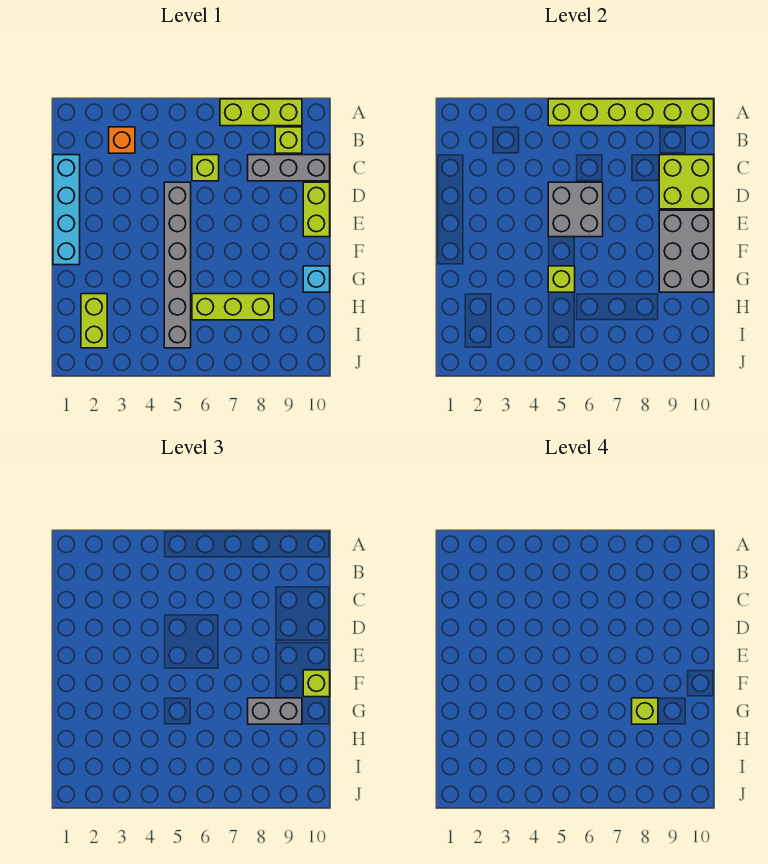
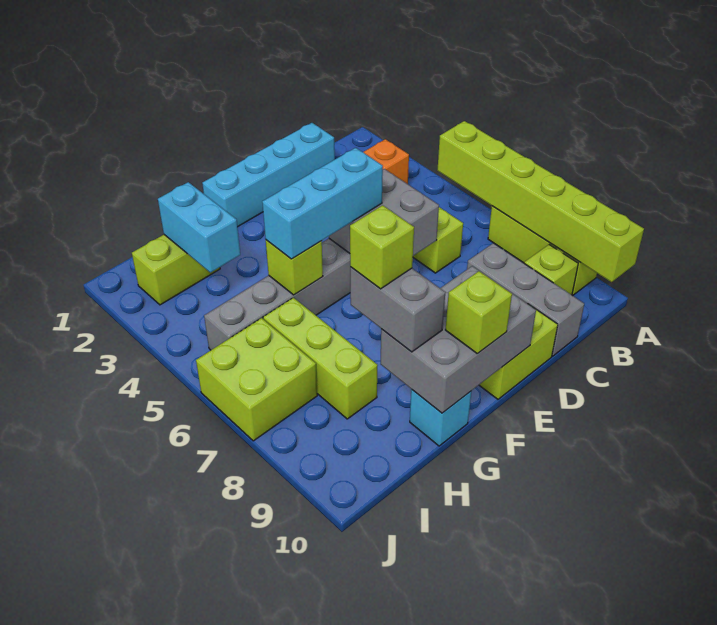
lime 2x2 brick [659,155,714,209] -> lime 2x2 brick moved to [196,318,317,441]
none -> cyan 1x3 brick [262,148,383,259]
none -> cyan 1x2 brick [158,182,240,273]

